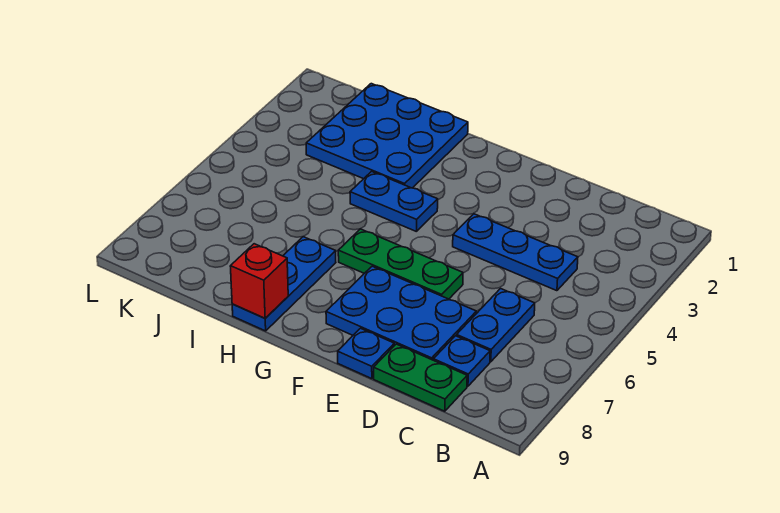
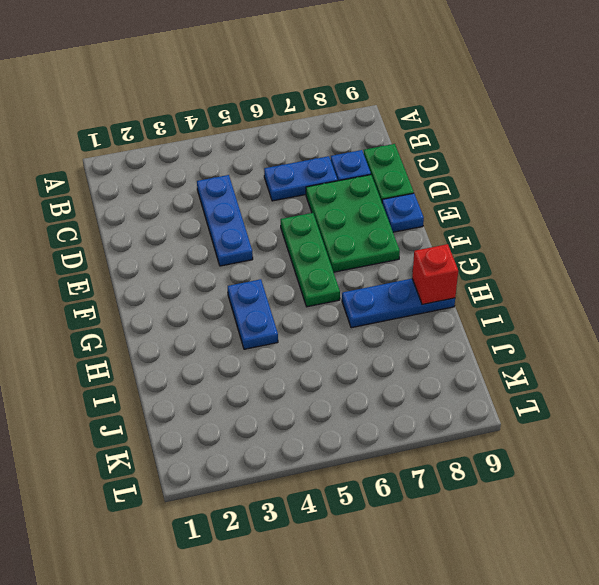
blue 2x3 plate [326,266,476,360] -> green 2x3 plate [306,175,400,272]
blue 3x3 plate [306,84,468,188] -> none

